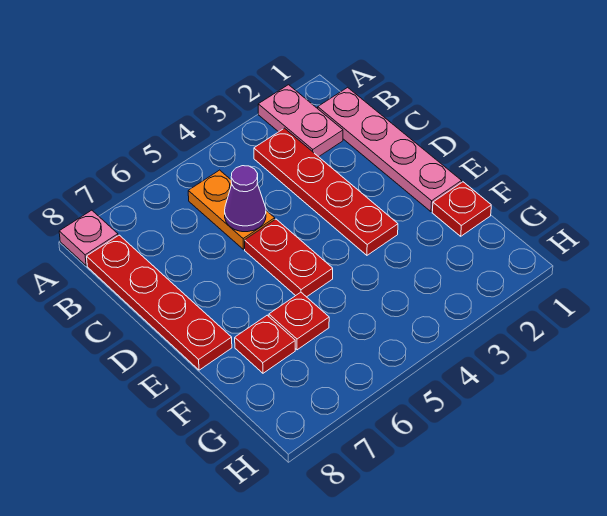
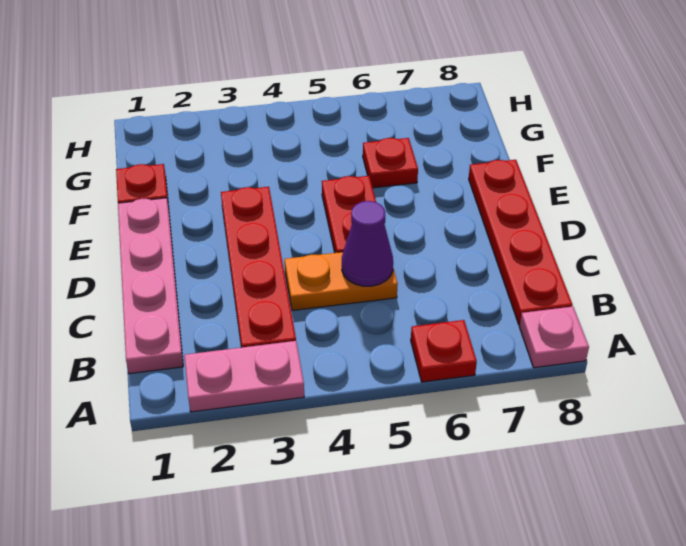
pink 1x2 plate [258,85,343,157] -> pink 1x2 plate turned to [184,341,304,412]
orange 1x2 plate [188,170,275,249] -> orange 1x2 plate turned to [285,252,398,311]
red 1x1 plate [235,315,295,373] -> red 1x1 plate moved to [411,320,477,382]

